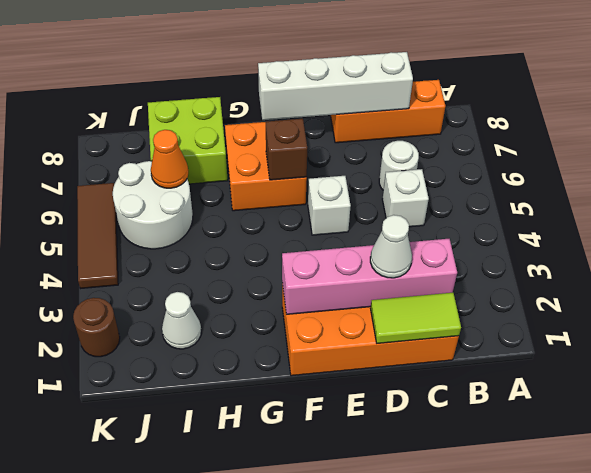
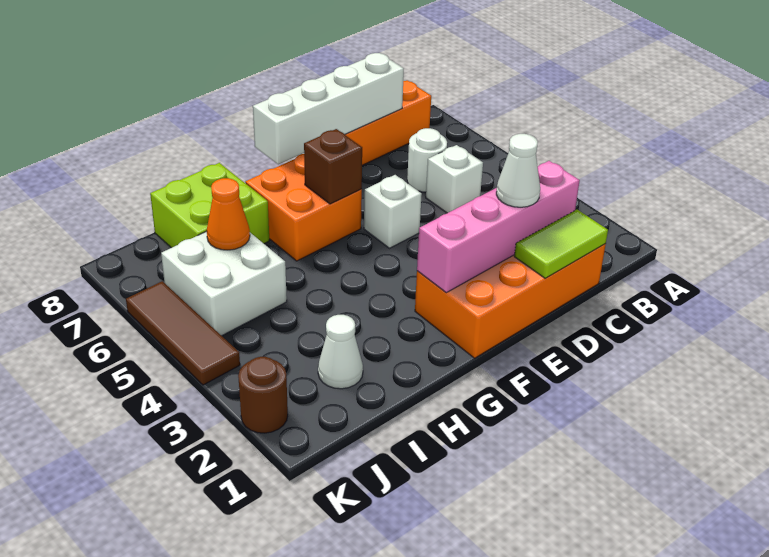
white 2x2 round brick [113,161,193,249] -> white 2x2 brick [161,231,287,336]

